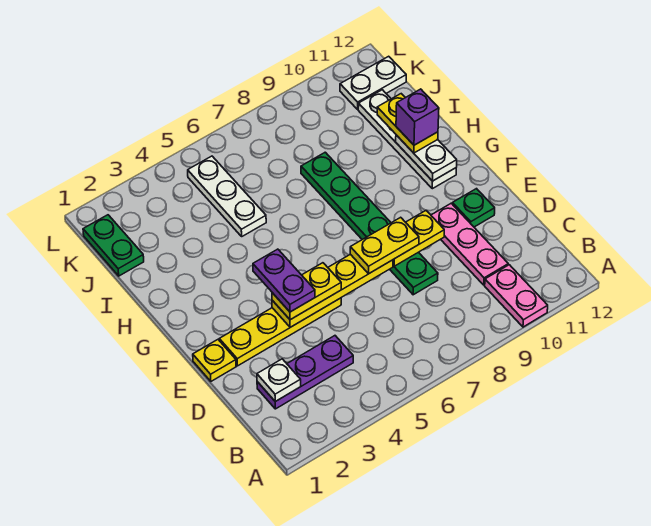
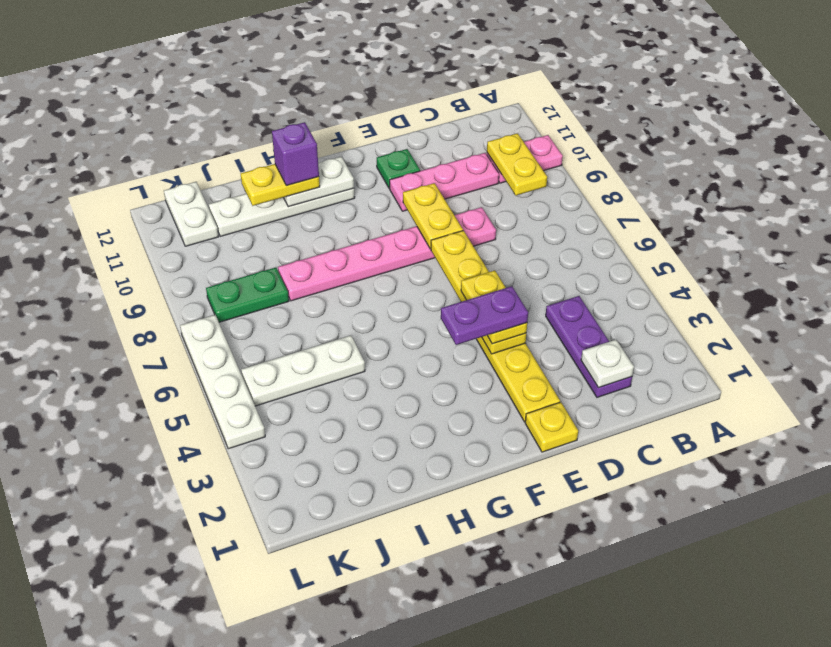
green 1x6 plate [301,152,438,295] -> pink 1x6 plate [278,207,496,301]
yellow 1x2 plate [350,217,419,274] -> yellow 1x2 plate moved to [487,133,547,195]
green 1x2 plate [83,215,144,276] -> green 1x2 plate moved to [206,267,289,322]
none -> white 1x4 plate [180,315,265,449]

